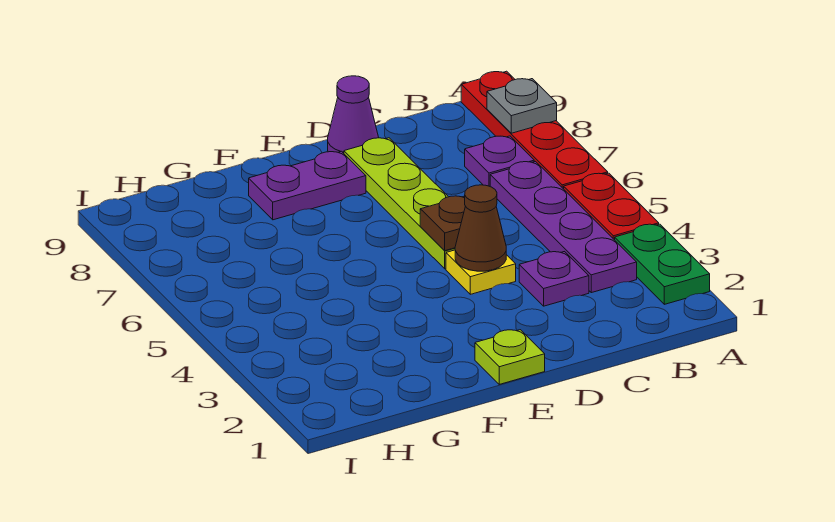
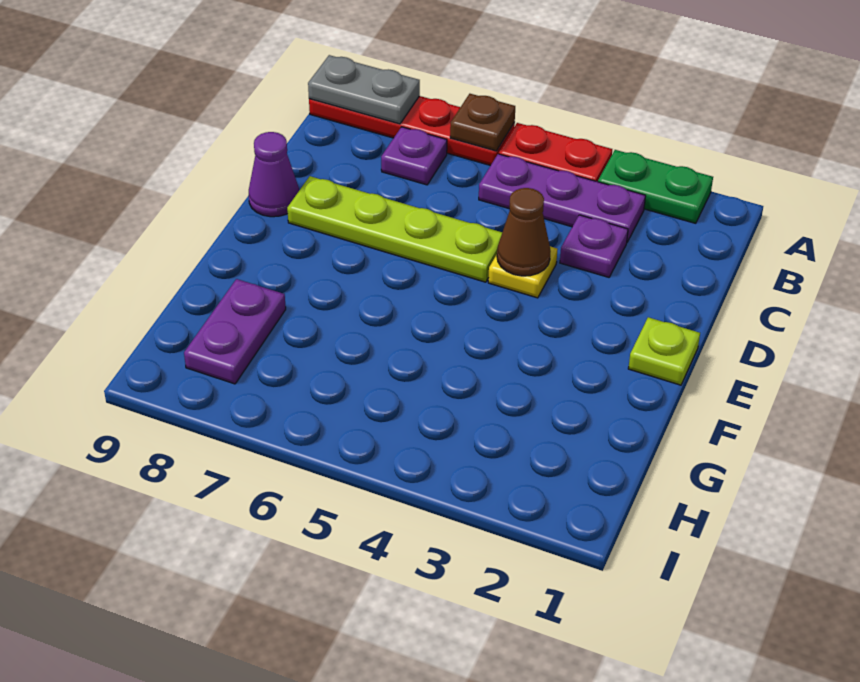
grey 1x1 plate [487,79,557,133] -> grey 1x2 plate [308,55,420,124]
purple 1x4 plate [490,162,637,293] -> purple 1x3 plate [479,154,646,242]
brown 1x1 plate [420,196,465,251] -> brown 1x1 plate moved to [450,94,515,151]
purple 1x2 plate [249,151,366,220] -> purple 1x2 plate moved to [184,279,286,384]

